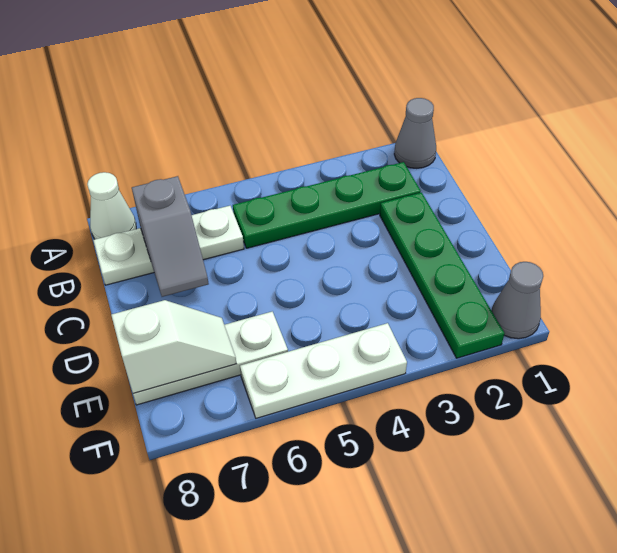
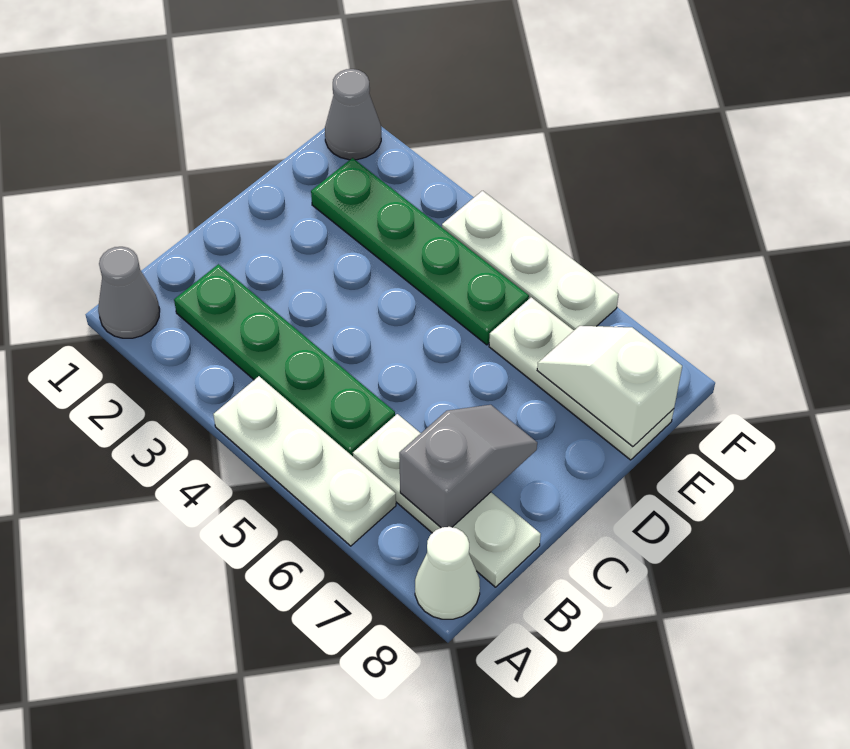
none -> white 1x3 plate [213,376,396,546]
green 1x4 plate [380,192,504,358] -> green 1x4 plate turned to [311,158,529,345]

